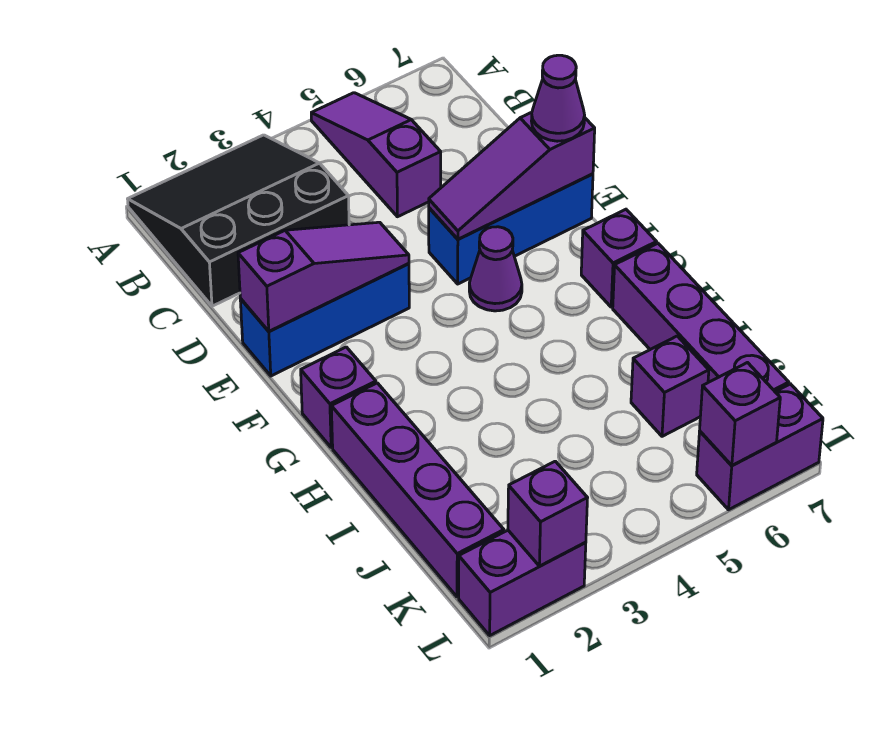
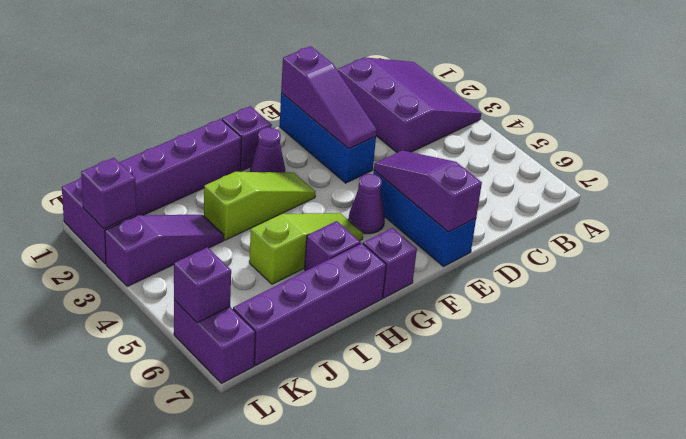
black 3x3 slope [128,135,349,306] -> purple 3x3 slope [338,57,481,153]
purple 1x3 slope [311,93,441,217] -> purple 1x3 slope moved to [105,215,224,287]
purple 1x1 cone [532,55,585,141] -> purple 1x1 cone moved to [250,127,285,172]
none -> lime 1x3 slope [204,172,315,240]
none -> lime 1x3 slope [249,213,363,284]
purple 1x1 brick [631,336,709,436] -> purple 1x1 brick moved to [305,221,360,271]

